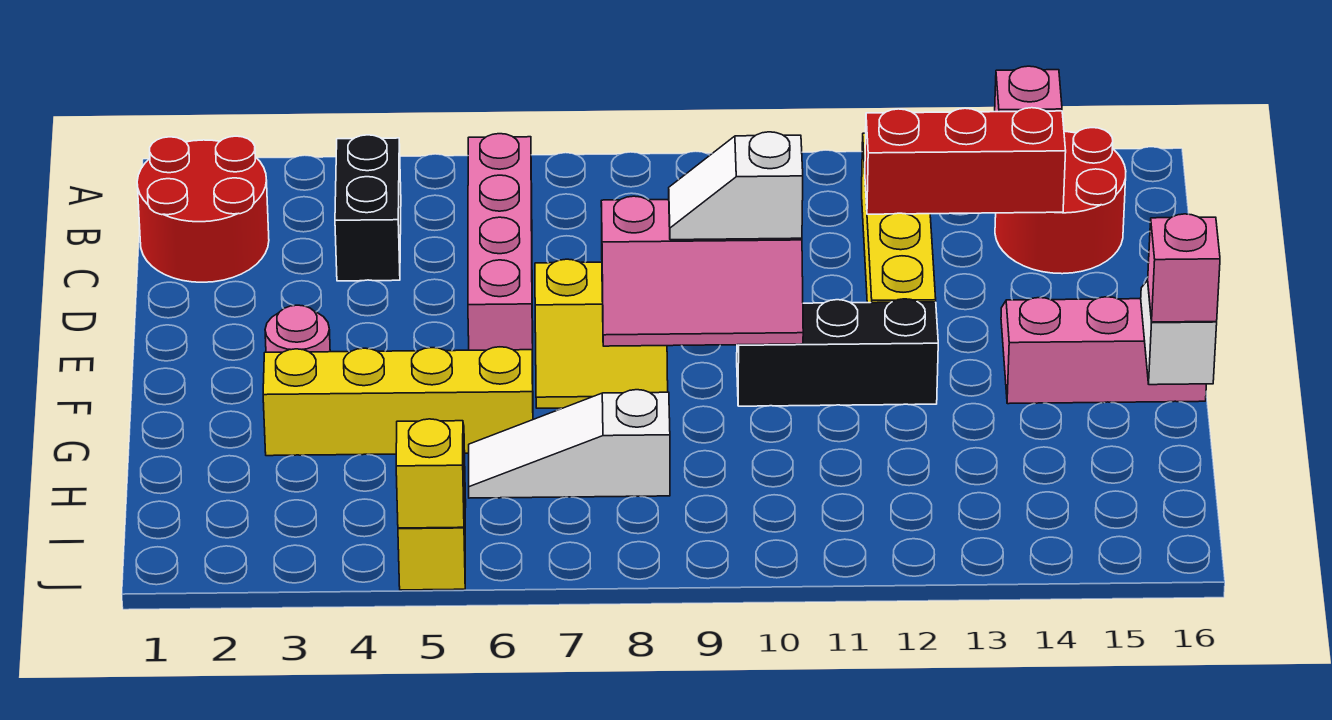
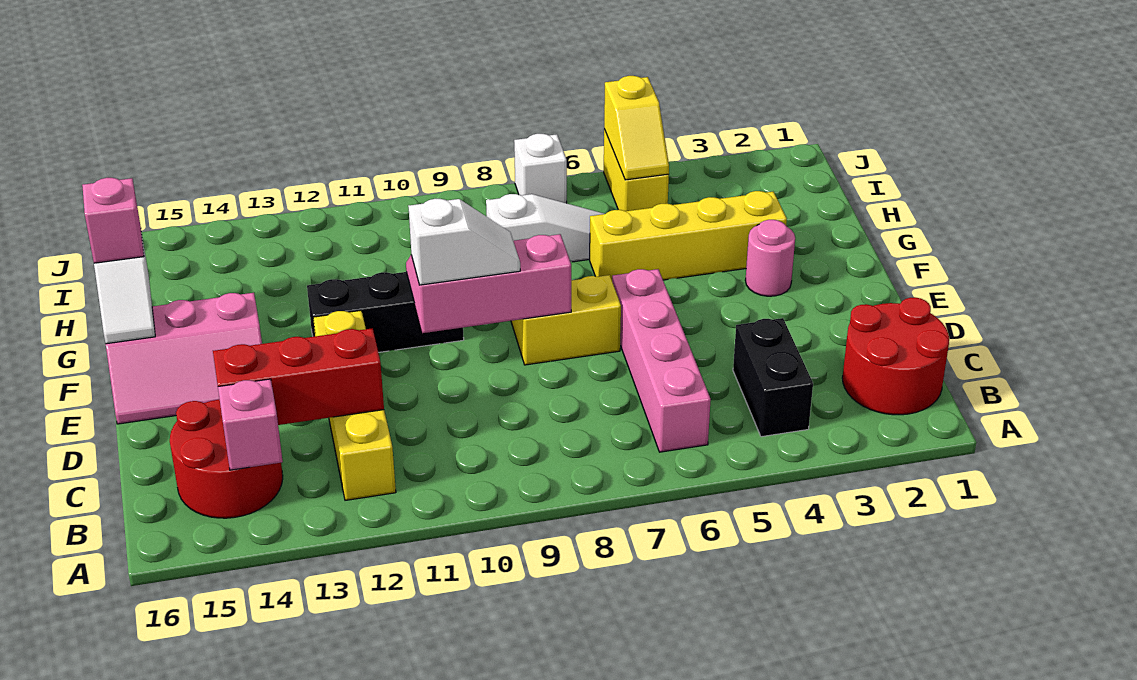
none -> white 1x1 brick [514,134,567,203]

